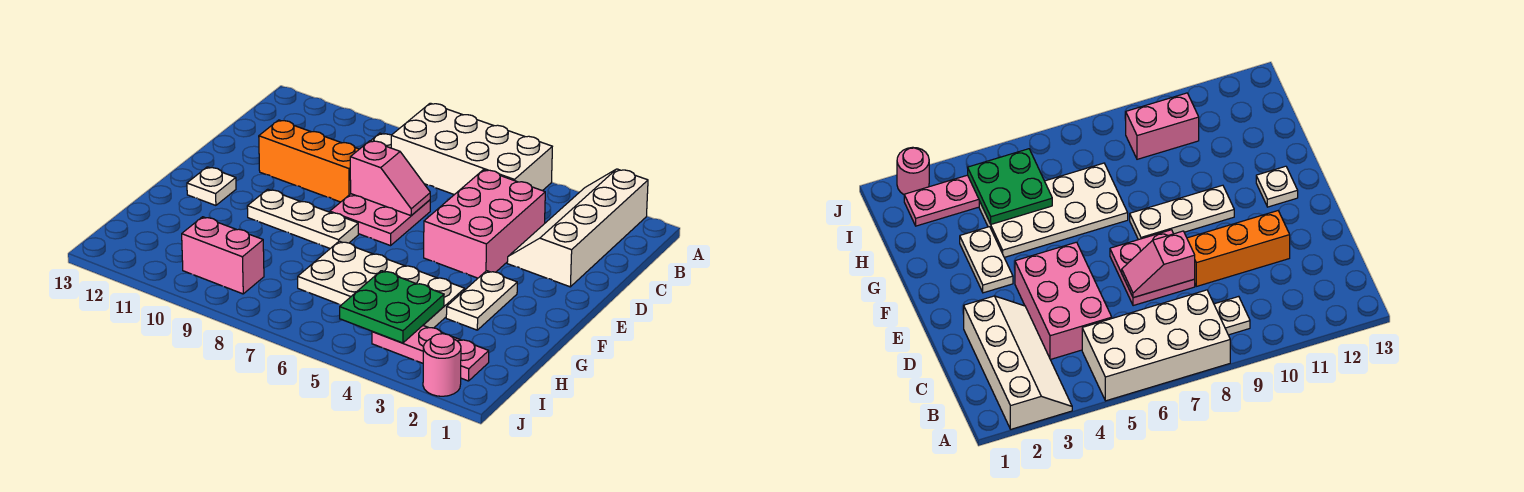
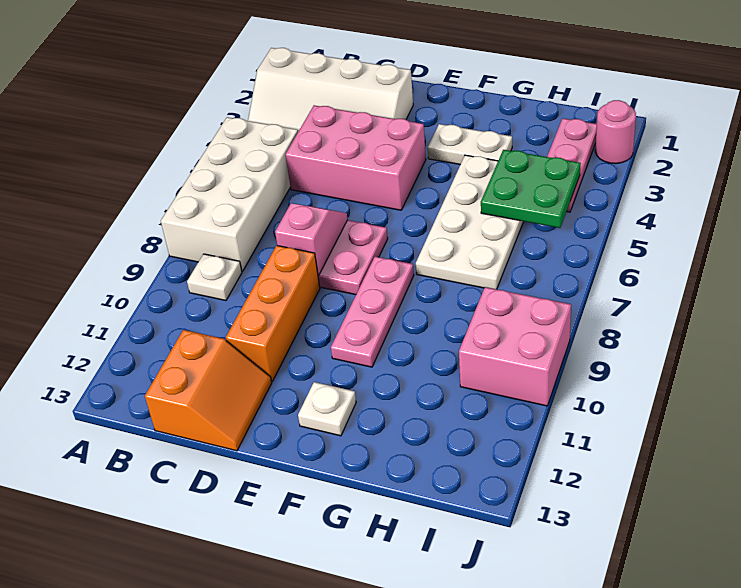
none -> orange 2x2 slope [145,330,272,451]
white 1x3 plate [247,189,358,248] -> pink 1x3 plate [331,257,414,367]
pink 1x2 brick [182,217,264,294] -> pink 2x2 brick [459,287,571,406]

